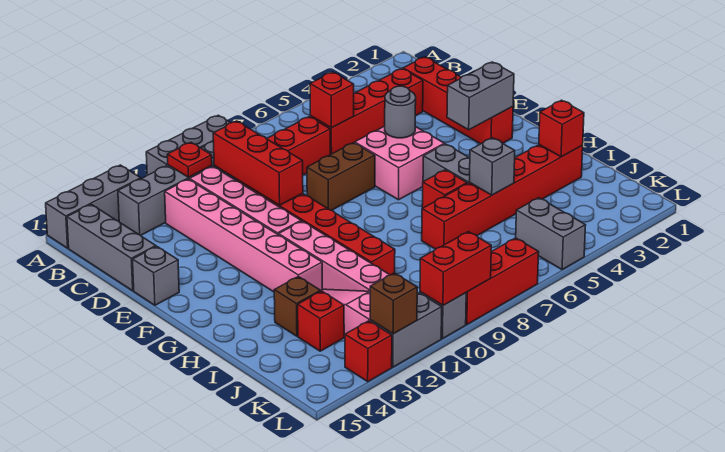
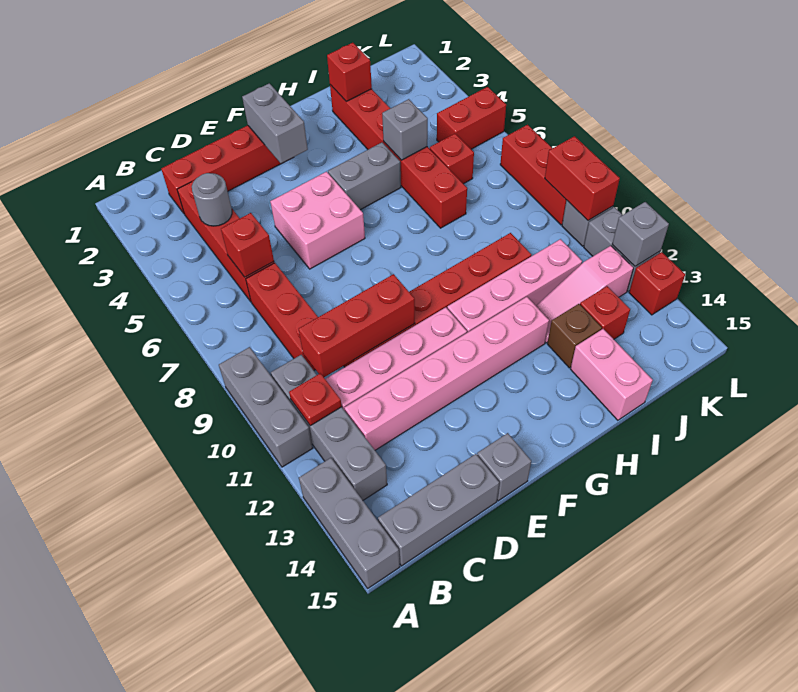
grey 1x1 round brick [385,86,416,138] -> grey 1x1 round brick moved to [192,173,232,226]
brown 1x2 brick [307,143,375,210] -> none
red 1x1 brick [422,170,467,208] -> red 1x1 brick moved to [430,134,474,184]
none -> pink 1x2 brick [571,329,653,420]
grey 1x2 brick [516,198,586,270] -> red 1x2 brick [437,87,506,149]
brown 1x1 brick [370,273,417,334] -> grey 1x1 brick [612,202,669,266]

